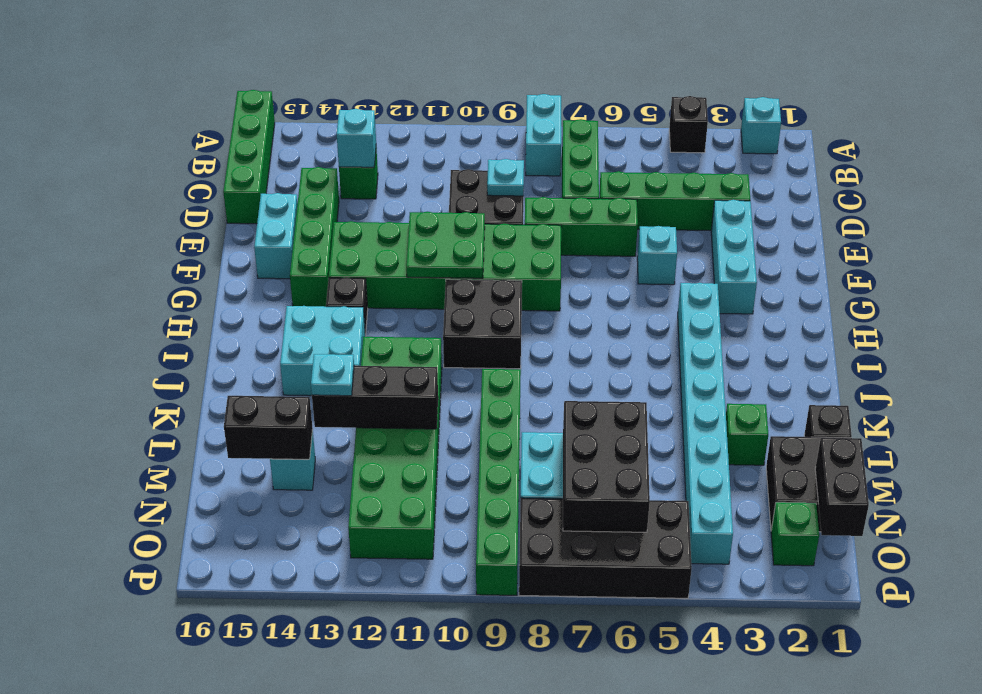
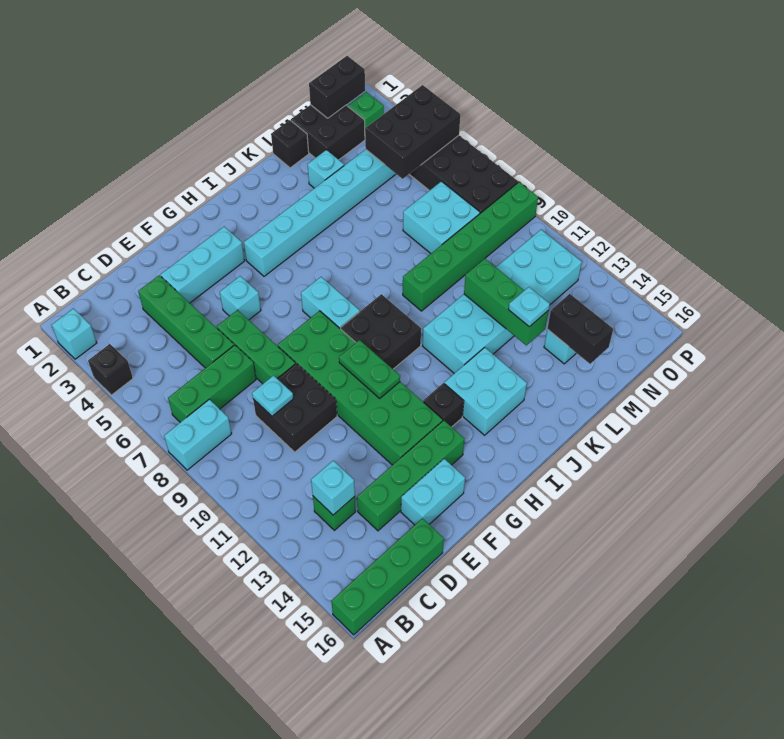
green 2x2 plate [406,212,485,278] -> green 1x2 plate [339,340,400,398]
none -> cyan 1x2 brick [301,277,360,329]
green 2x6 brick [348,336,442,559] -> cyan 2x6 brick [423,230,582,373]
green 1x1 brick [726,404,768,465] -> cyan 1x1 brick [307,150,344,188]
black 1x3 brick [312,365,438,429] -> green 1x3 brick [464,259,549,345]
black 2x3 brick [563,401,650,532] -> black 2x3 brick moved to [365,85,460,179]

